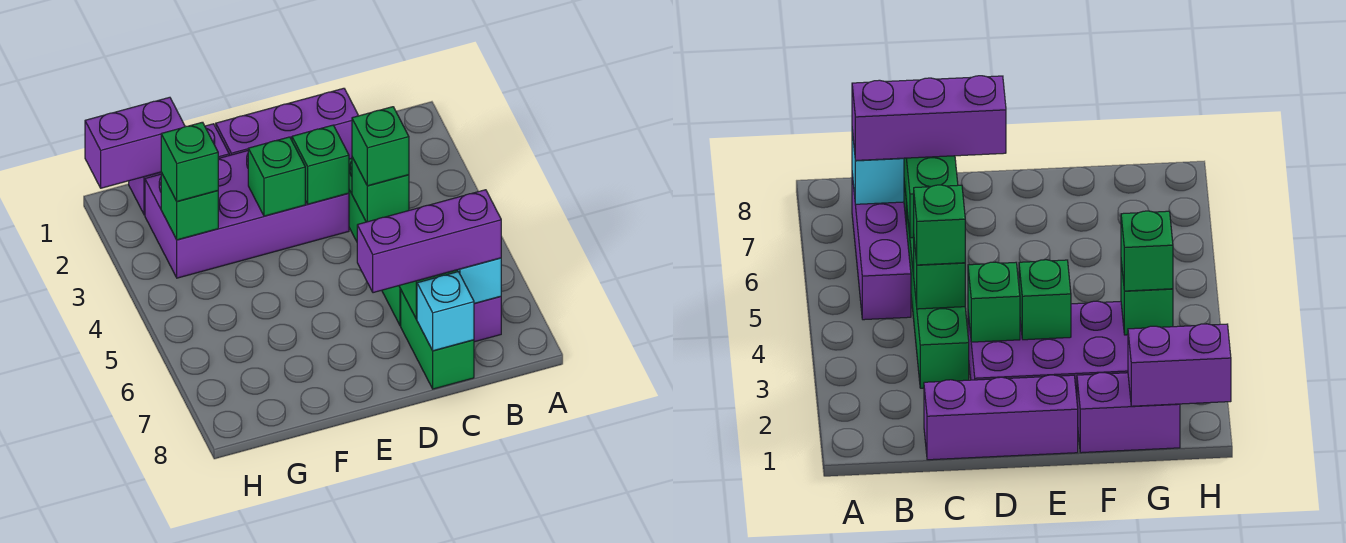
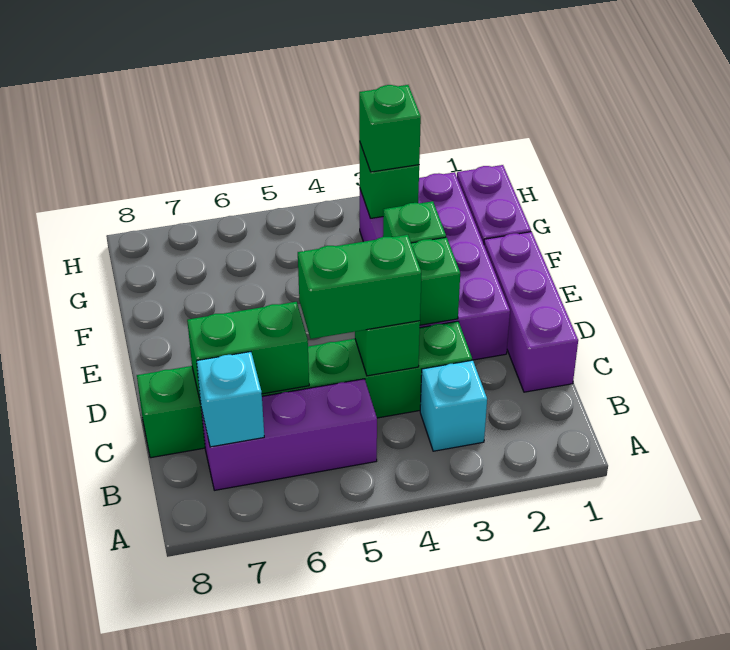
purple 1x3 brick [357,190,501,293] -> none
green 1x1 brick [352,107,409,186] -> green 1x2 brick [298,235,421,339]
cyan 1x1 brick [417,272,474,351] -> cyan 1x1 brick moved to [420,360,487,451]
purple 1x2 brick [85,97,185,188] -> none

